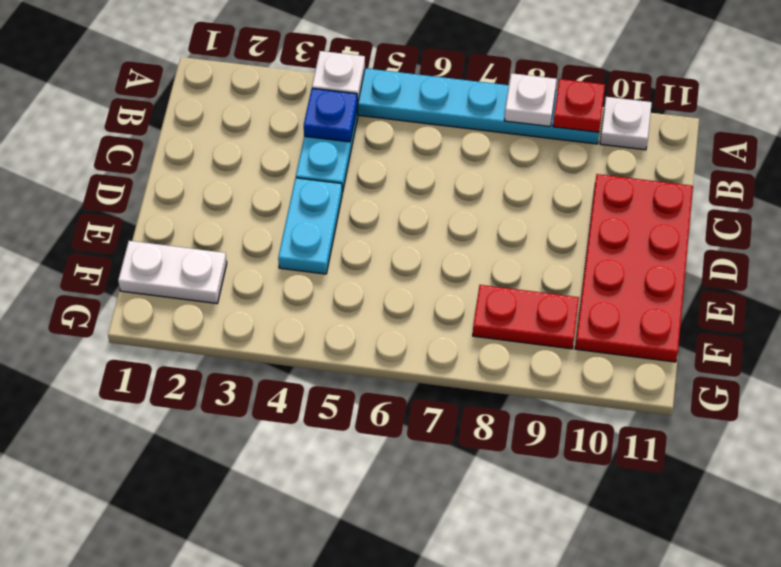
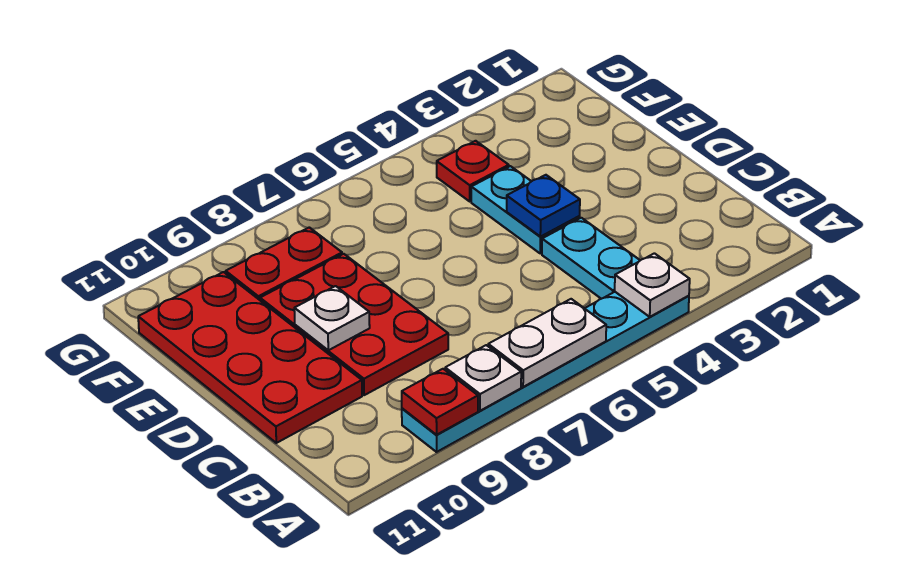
white 1x1 plate [600,97,652,150] -> white 1x1 plate moved to [294,286,370,350]
blue 1x1 plate [304,88,358,142] -> blue 1x1 plate moved to [507,175,580,237]
none -> red 2x3 plate [260,254,448,395]
white 1x2 plate [118,241,227,303] -> white 1x2 plate moved to [488,299,606,387]
none -> red 1x1 plate [437,141,509,201]

